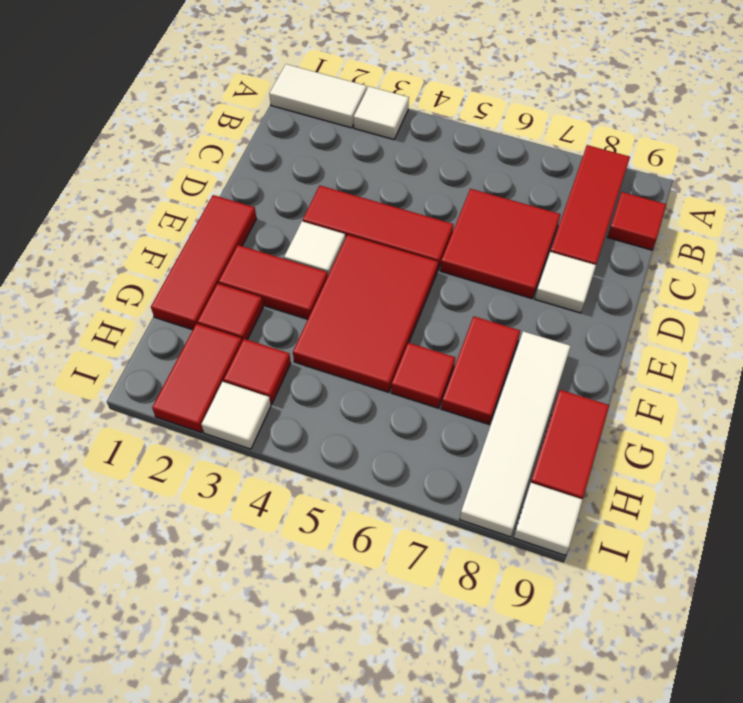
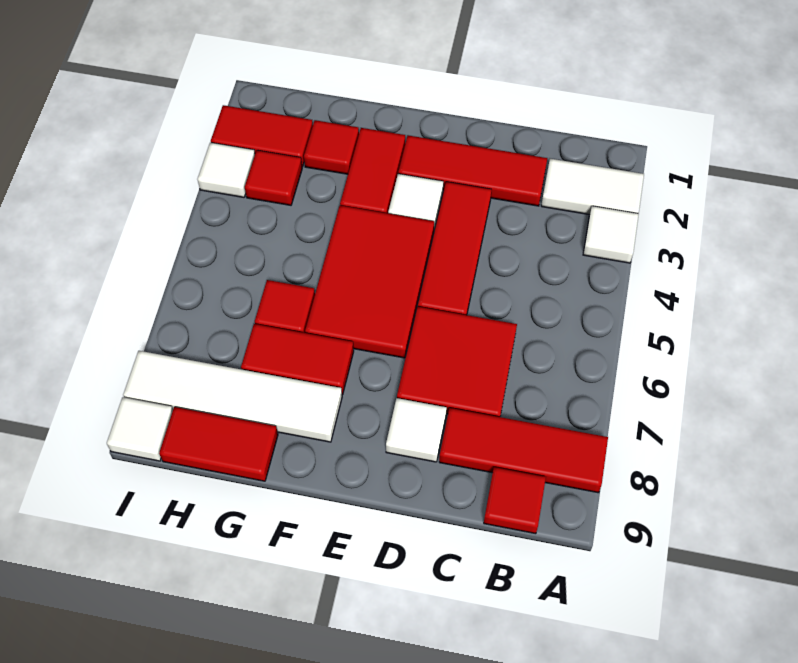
white 1x2 tile [269,64,367,128] -> white 1x2 tile turned to [541,159,644,215]
red 1x3 tile [151,195,257,330] -> red 1x3 tile moved to [398,135,547,206]
red 2x3 tile [293,235,438,392] -> red 2x3 tile turned to [305,205,434,358]

